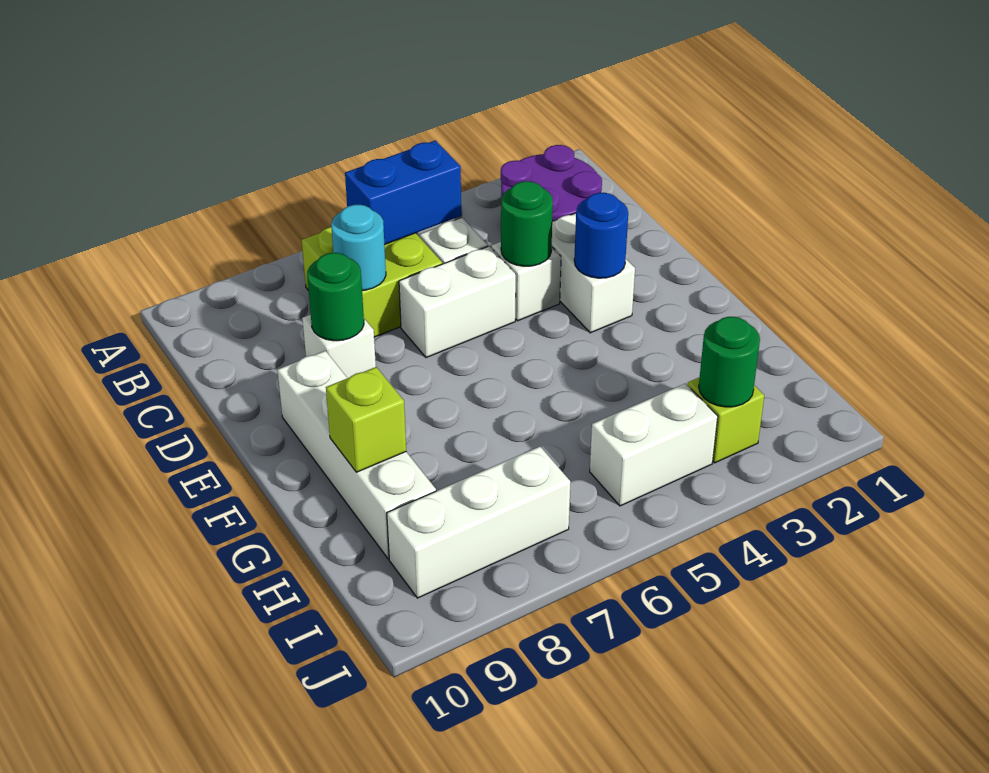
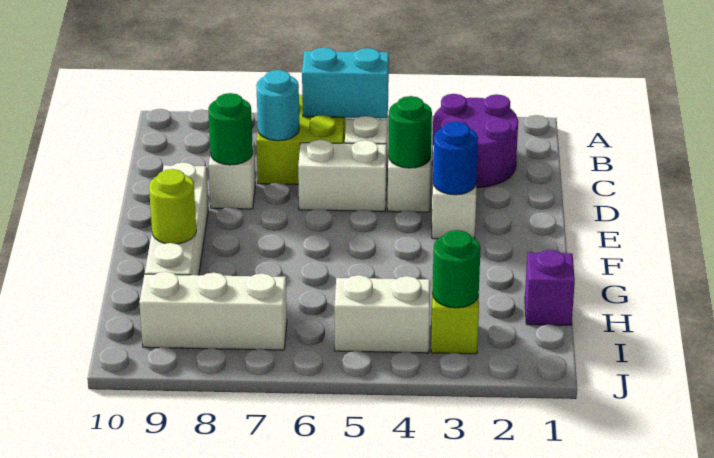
blue 1x2 brick [345,140,461,245] -> cyan 1x2 brick [302,47,389,118]
lime 1x1 brick [326,367,406,472] -> lime 1x1 round brick [149,169,196,244]
none -> purple 1x1 brick [525,250,575,325]

